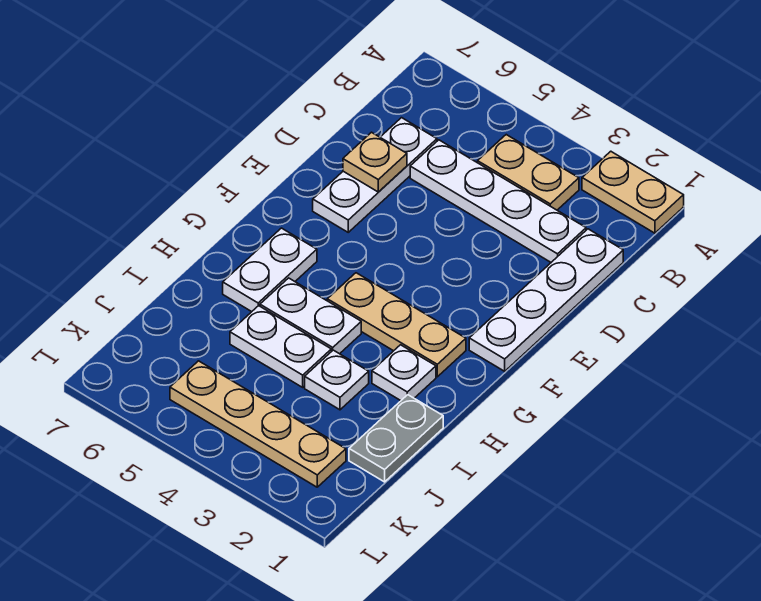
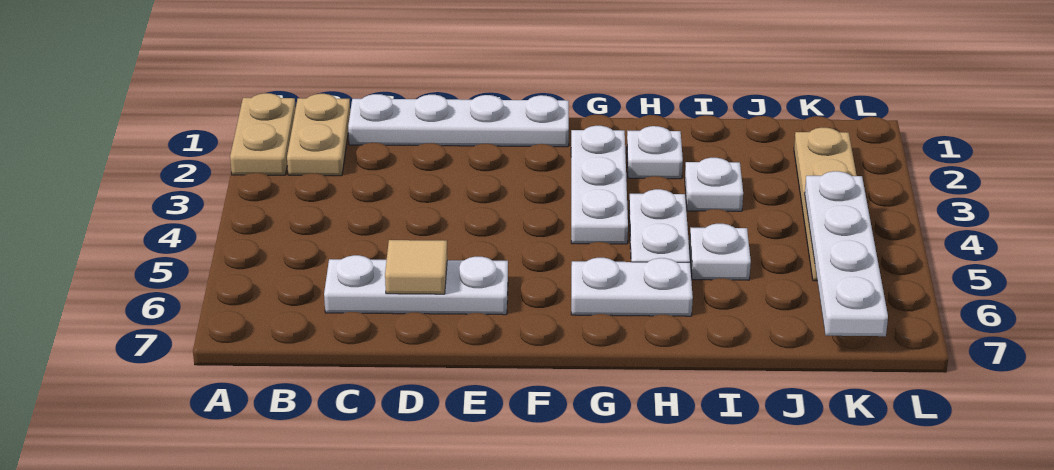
tan 1x2 plate [478,135,579,210] -> tan 1x2 plate moved to [287,94,350,176]
white 1x4 plate [410,140,586,262] -> white 1x4 plate moved to [805,171,888,336]
tan 1x1 plate [343,132,407,192] -> tan 1x1 tile [385,240,447,294]
tan 1x3 plate [327,273,466,377] -> white 1x3 plate [571,126,628,244]
grey 1x2 plate [349,395,443,482] -> none
white 1x2 plate [230,306,331,387] -> white 1x1 plate [690,224,751,280]

